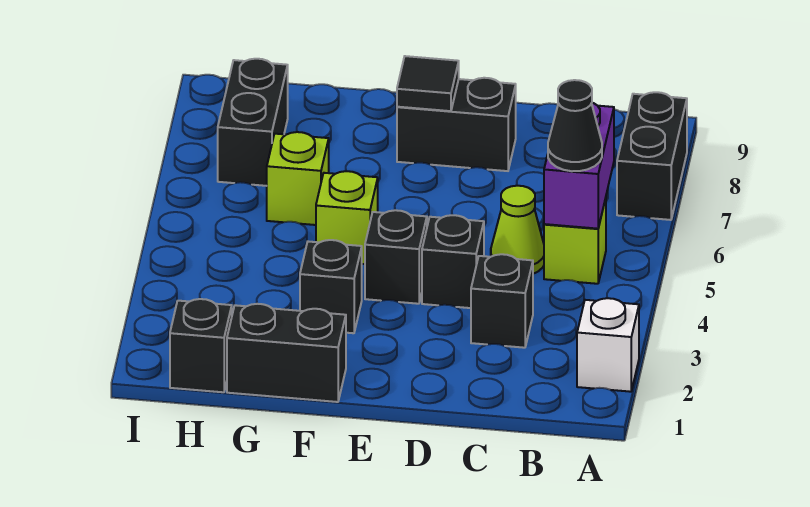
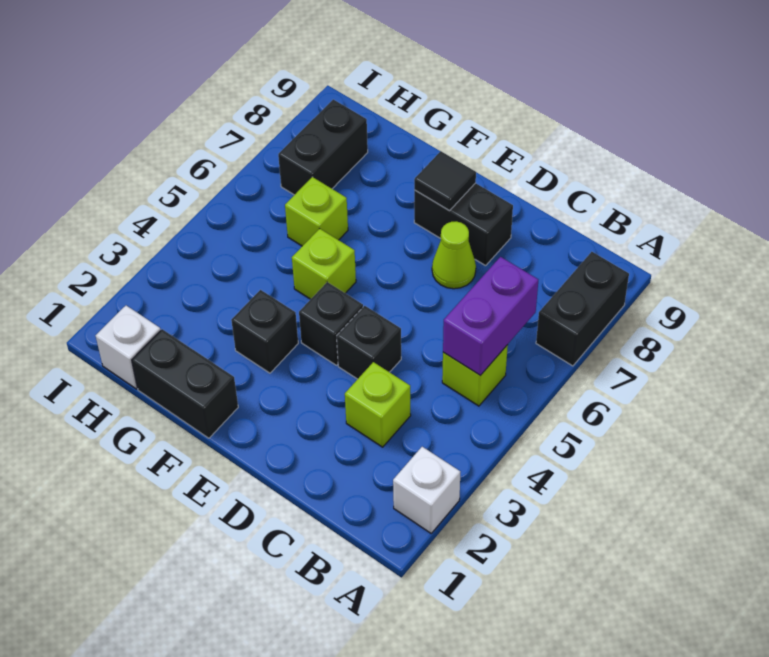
black 1x1 cone [548,80,602,171] -> none
black 1x1 brick [471,254,533,348] -> lime 1x1 brick [345,362,411,447]
lime 1x1 cone [491,186,544,274] -> lime 1x1 cone moved to [432,221,476,289]
black 1x1 brick [170,299,232,392] -> white 1x1 brick [96,306,161,389]

